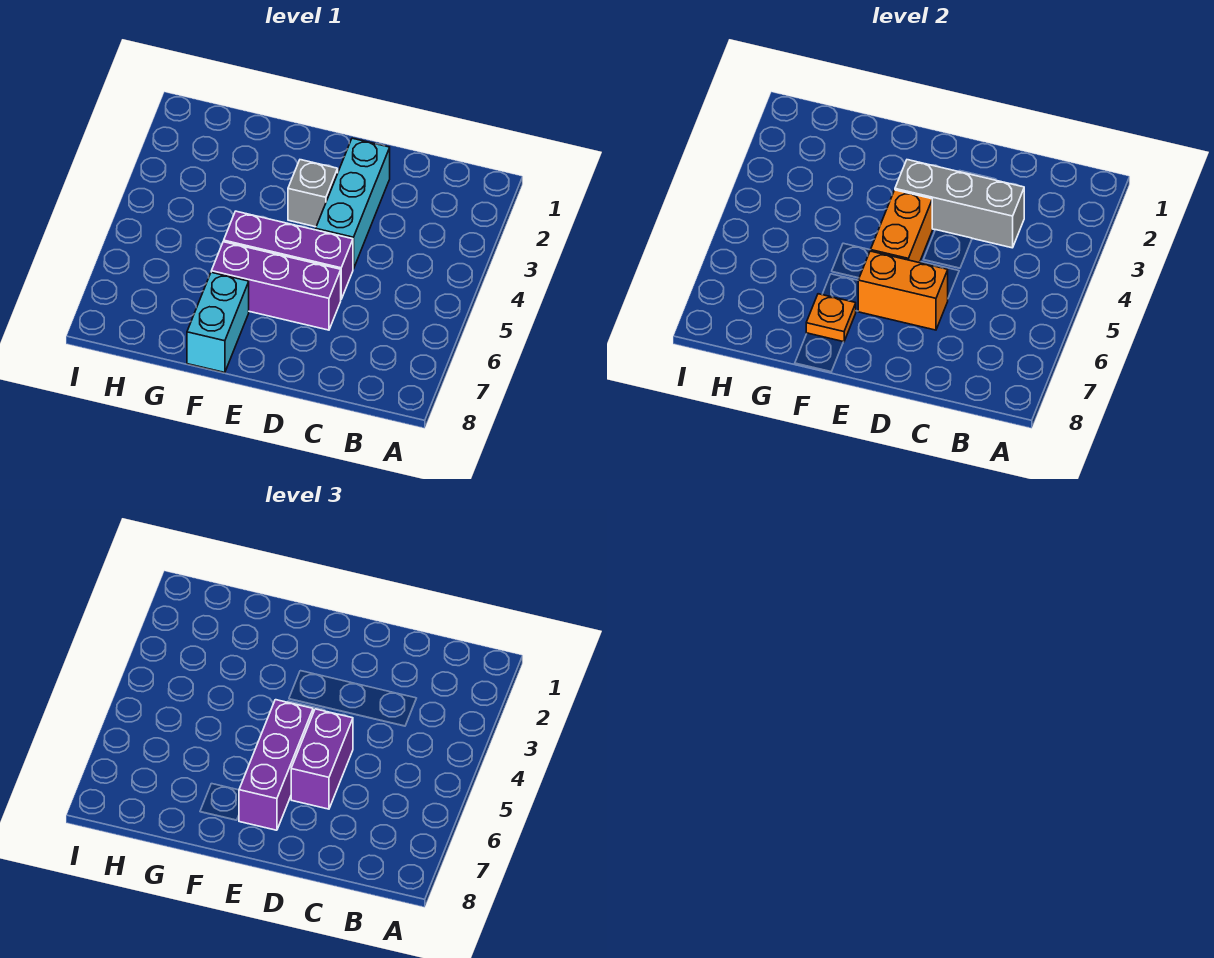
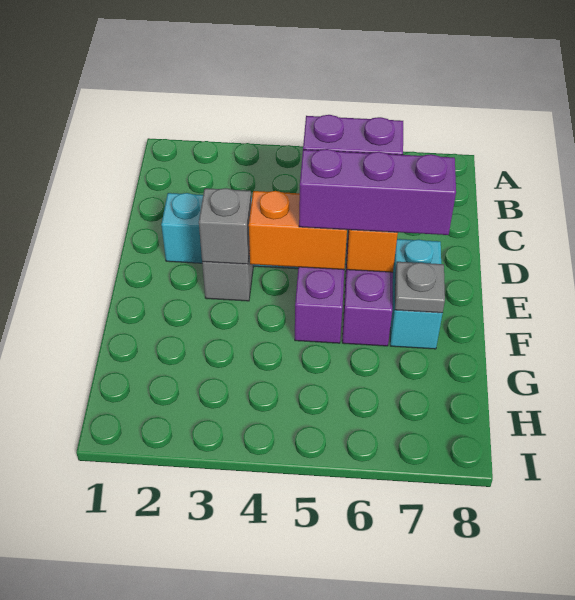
grey 1x3 brick [895,160,1024,248] -> grey 1x1 brick [199,188,251,264]
cyan 1x2 brick [187,272,249,373] -> cyan 1x2 brick turned to [390,239,443,349]
orange 1x1 plate [806,294,856,342] -> grey 1x1 plate [395,262,445,313]

